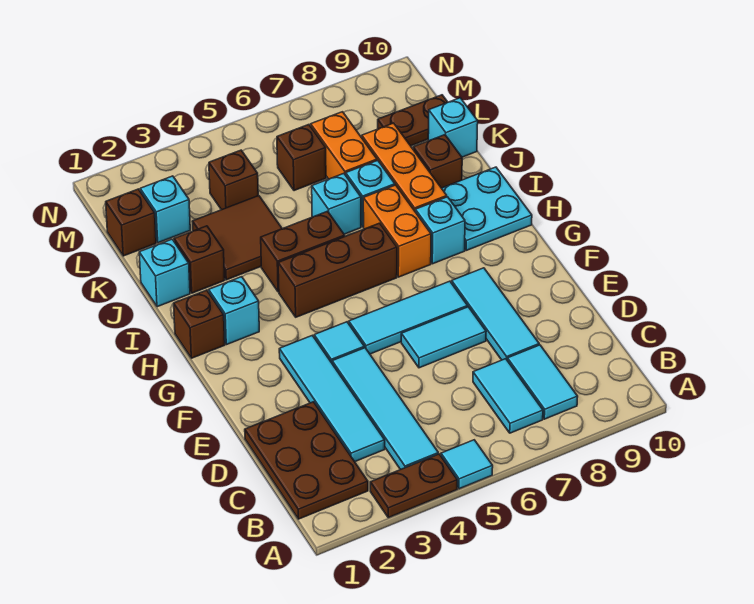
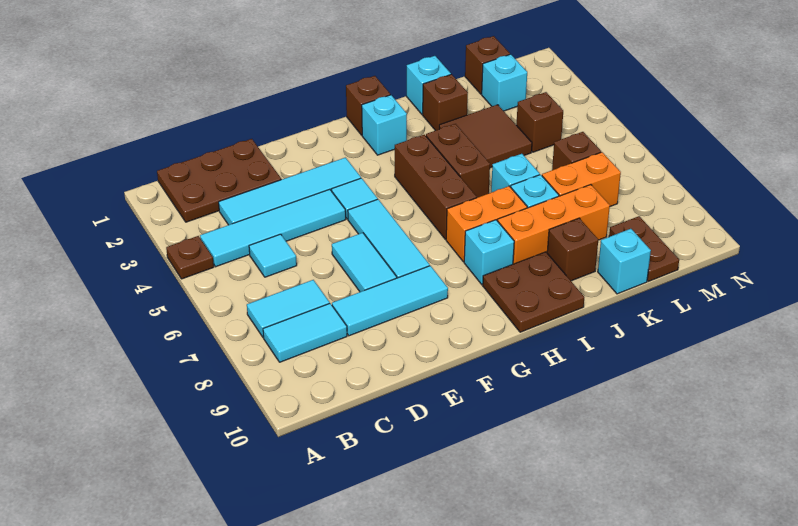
brown 1x2 plate [370,454,457,518] -> brown 1x1 plate [166,236,214,279]
cyan 1x1 tile [441,440,493,489] -> cyan 1x1 tile moved to [249,234,297,277]
cyan 2x2 plate [442,167,532,251] -> brown 2x2 plate [483,252,584,332]

